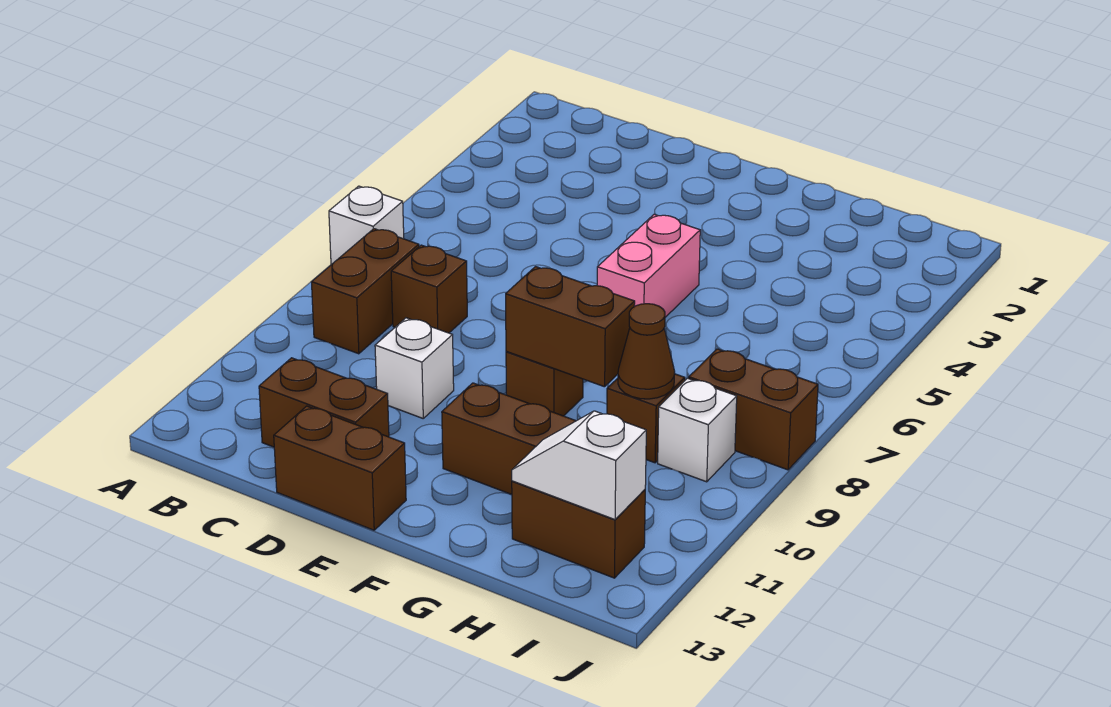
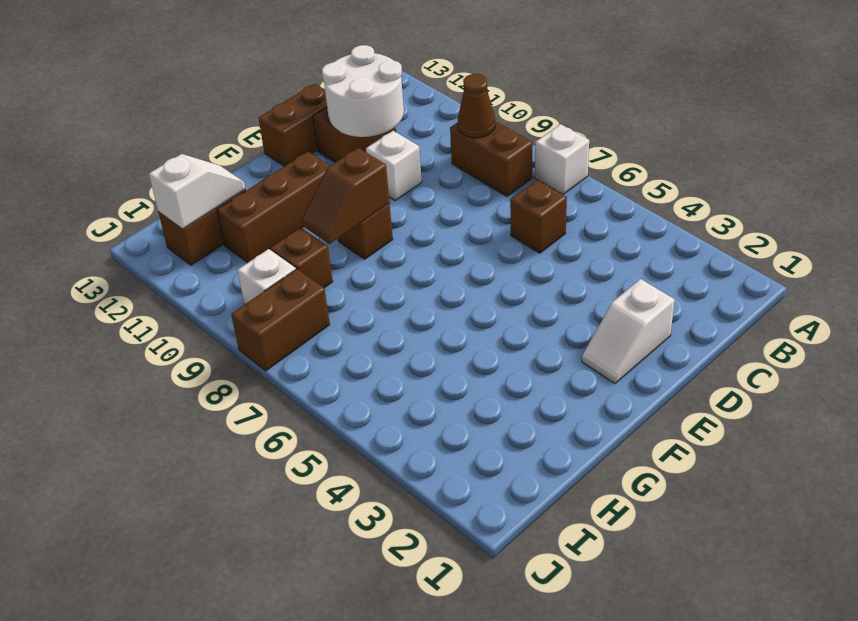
brown 1x1 brick [391,245,467,333] -> brown 1x1 brick moved to [510,180,567,253]
none -> white 2x2 round brick [322,45,404,137]
none -> white 1x2 slope [582,279,675,384]
pink 1x2 brick [597,214,700,317] -> none
brown 1x2 brick [506,267,635,387] -> brown 1x2 slope [301,148,389,244]
brown 1x1 cone [618,304,675,399] -> brown 1x1 cone moved to [458,74,495,138]

